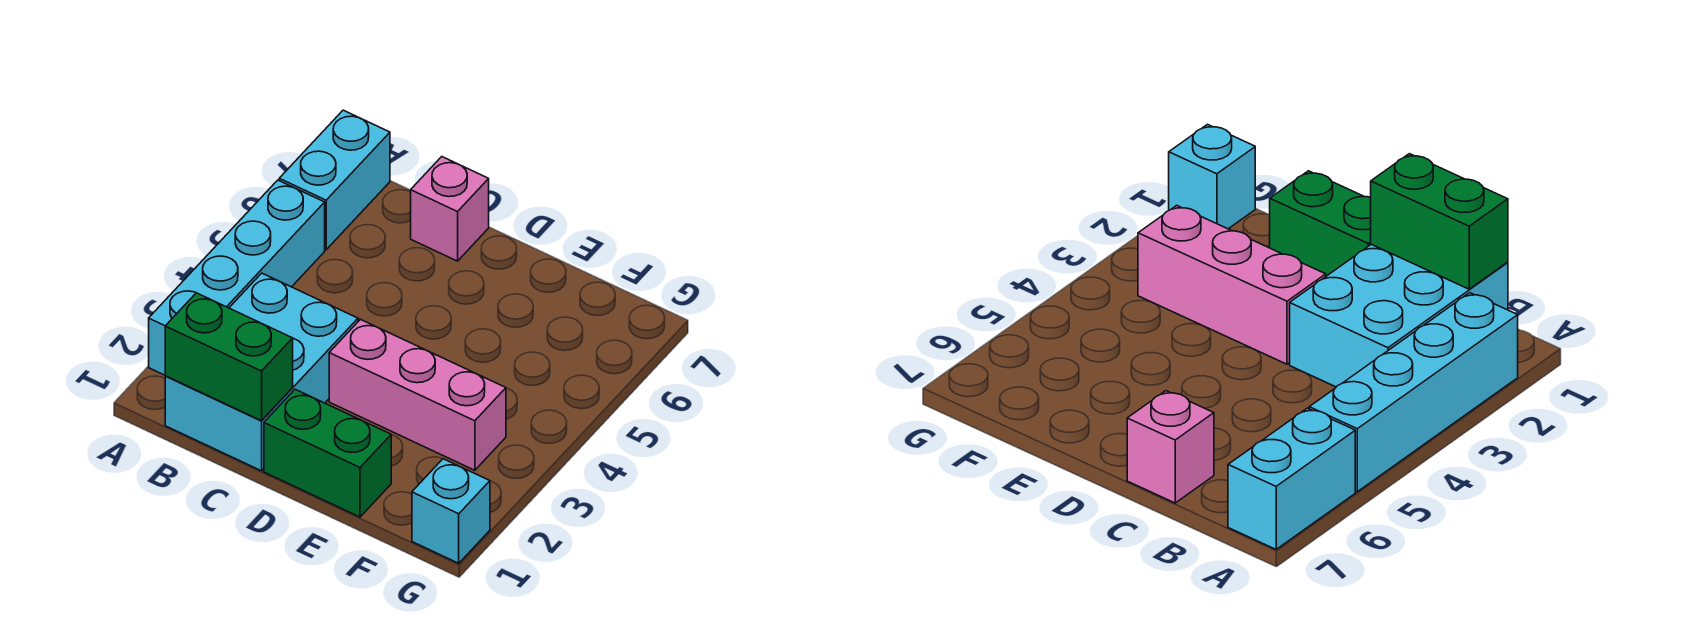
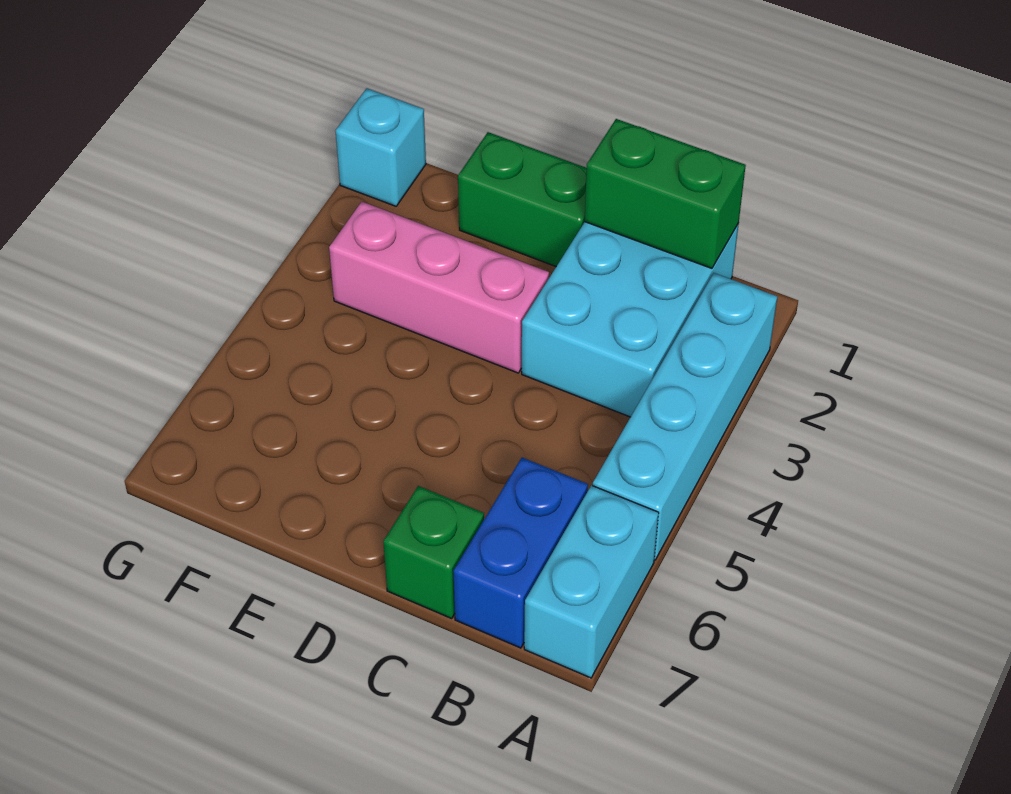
none -> blue 1x2 brick [454,458,588,648]
pink 1x1 brick [411,157,489,261] -> green 1x1 brick [383,486,484,618]

